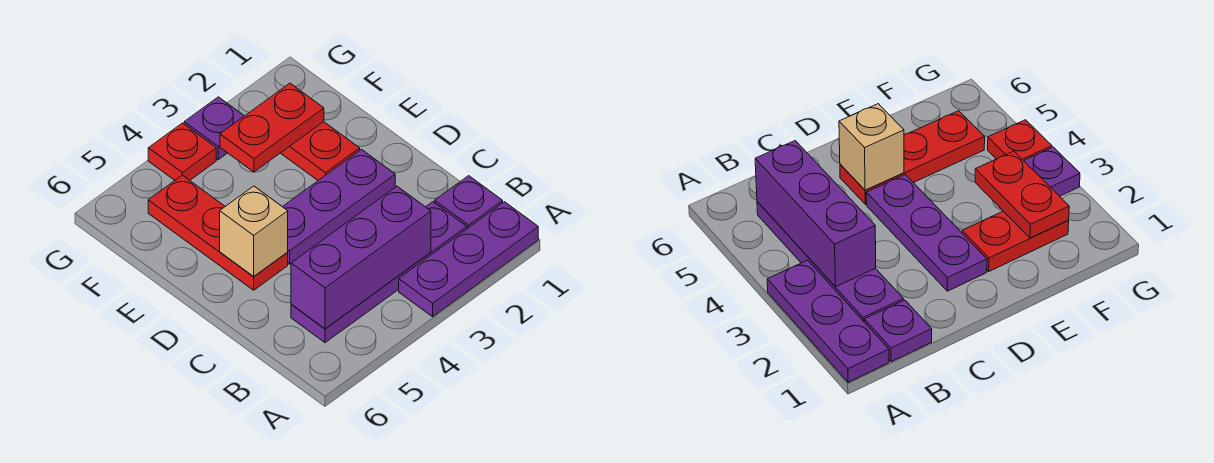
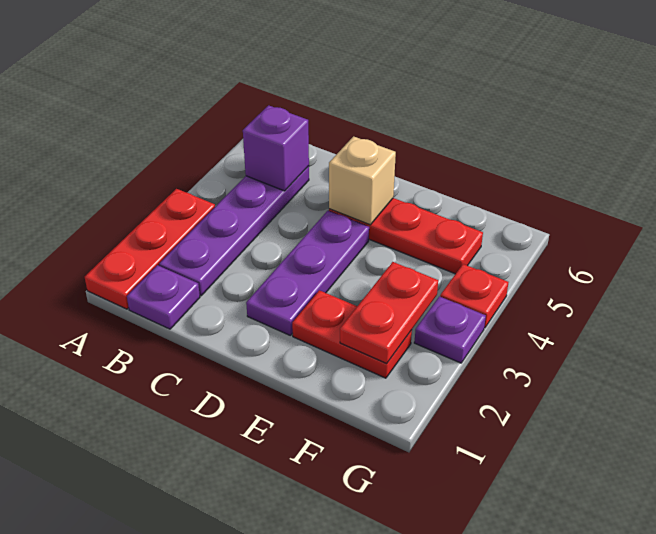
purple 1x3 plate [399,202,538,317] -> red 1x3 plate [85,189,215,309]
purple 1x3 brick [291,186,431,329] -> purple 1x1 brick [243,105,309,191]

